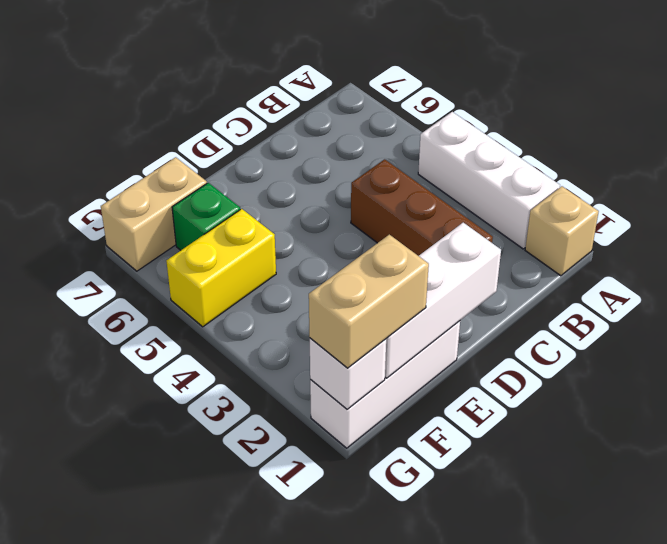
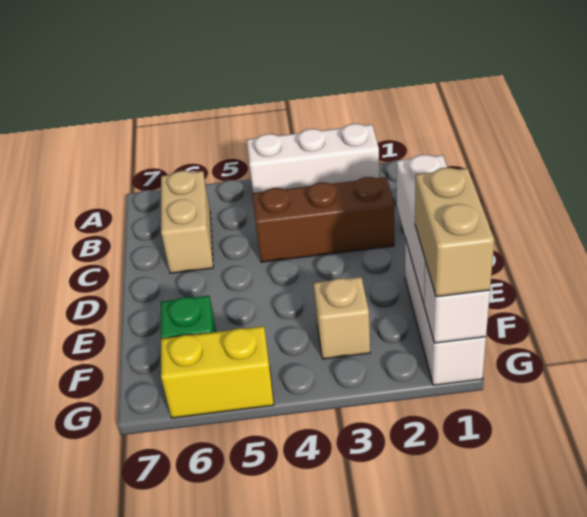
tan 1x1 brick [525,186,599,276] -> tan 1x1 brick moved to [313,277,370,359]
yellow 1x2 brick [166,209,276,327] -> yellow 1x2 brick turned to [161,326,274,418]
tan 1x2 brick [101,157,207,271] -> tan 1x2 brick moved to [161,171,213,273]

